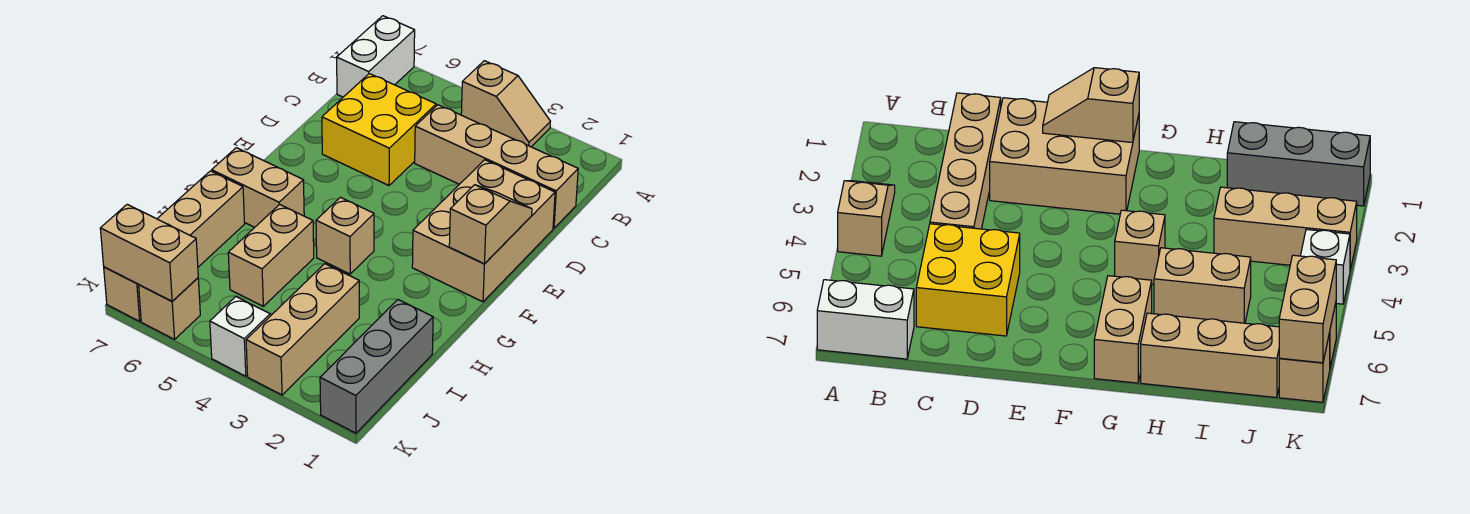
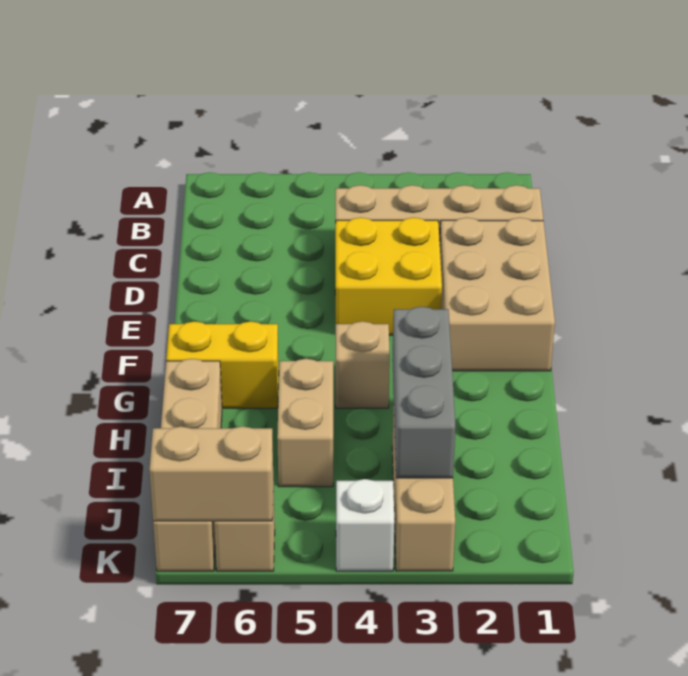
tan 1x2 slope [461,61,550,147] -> none
white 1x2 brick [337,16,415,97] -> none
yellow 2x2 brick [322,74,436,185] -> yellow 2x2 brick moved to [335,217,442,335]
tan 1x2 slope [449,185,532,264] -> none
tan 1x2 brick [212,148,304,227] -> yellow 1x2 brick [166,321,279,408]
grey 1x3 brick [320,300,433,433] -> grey 1x3 brick moved to [392,307,455,478]

